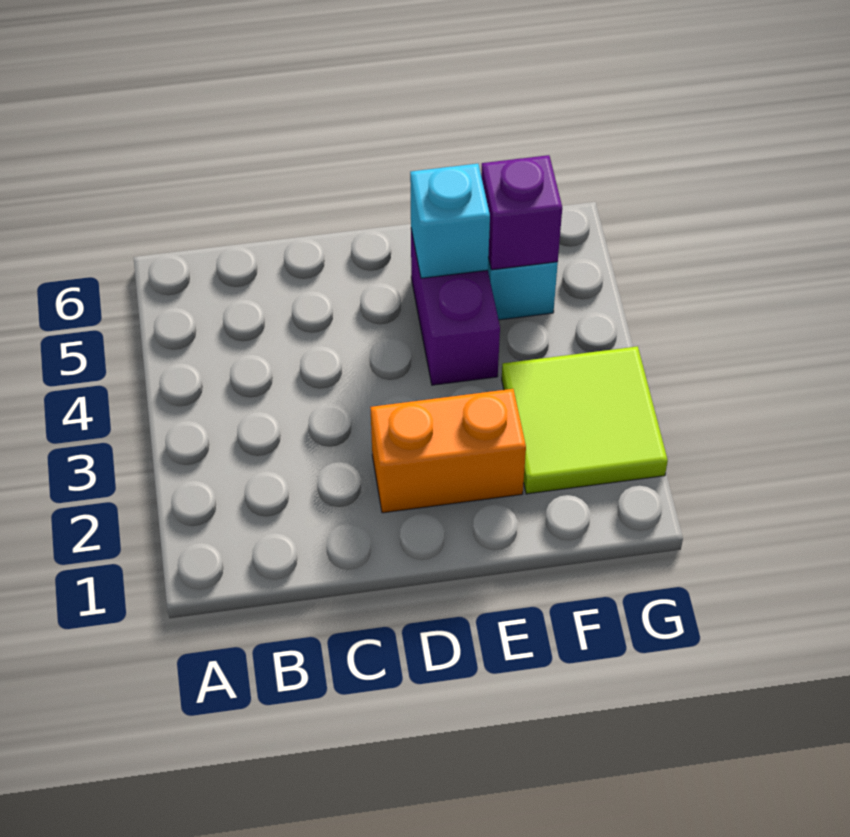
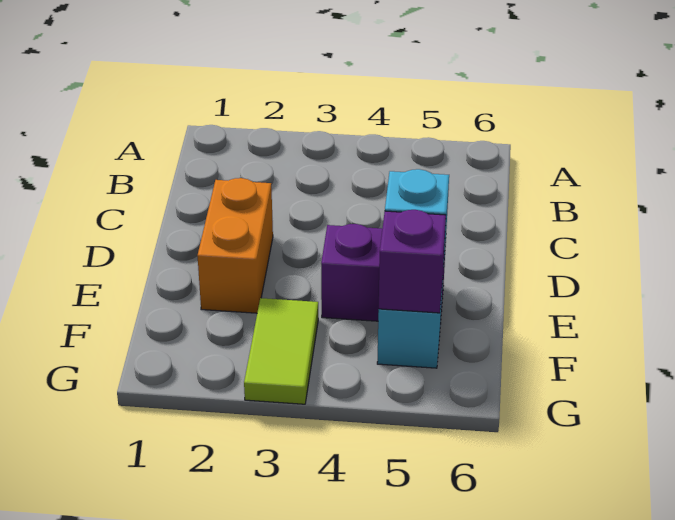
lime 2x2 tile [502,346,668,494] -> lime 1x2 tile [244,298,318,404]

